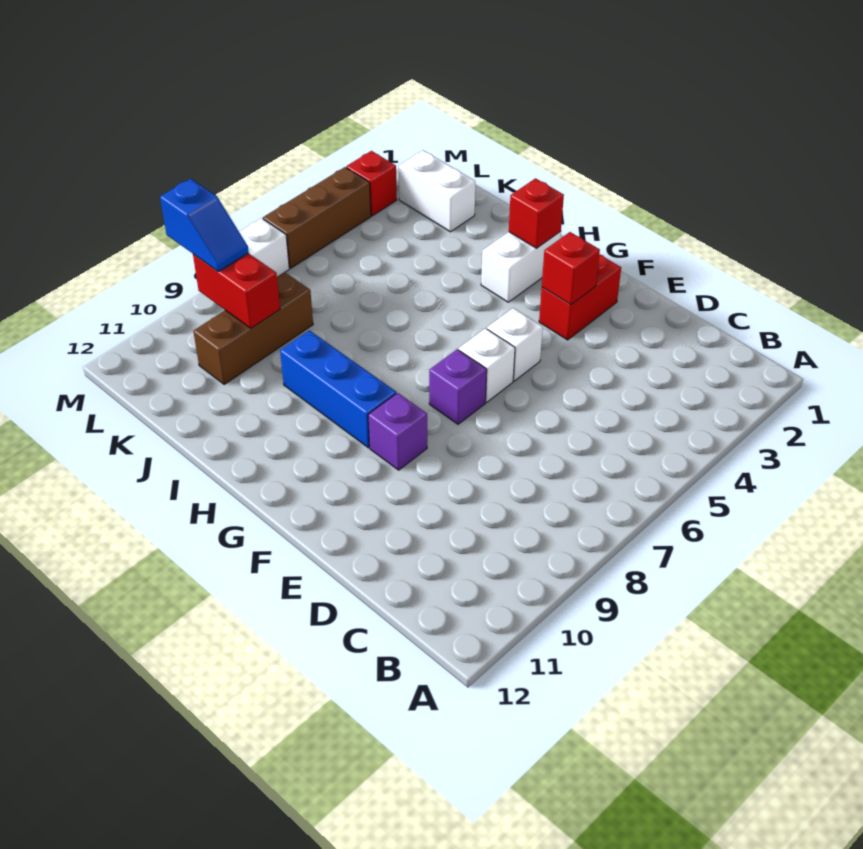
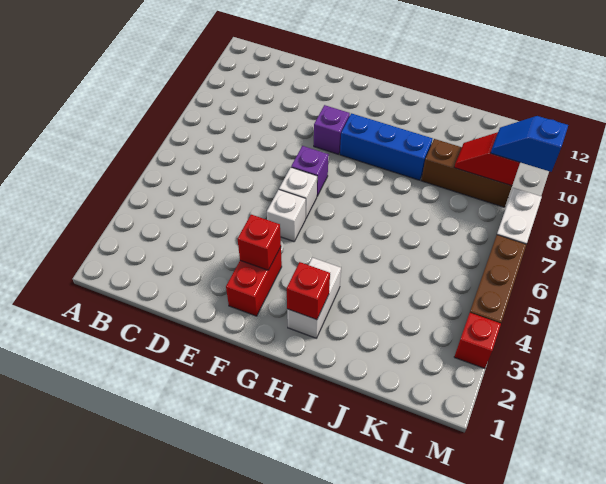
white 1x2 brick [399,150,475,232] -> none
brown 1x3 brick [193,272,313,385] -> brown 1x3 brick turned to [421,139,512,207]
red 1x2 brick [193,253,280,328] -> red 1x2 slope [454,132,520,186]

